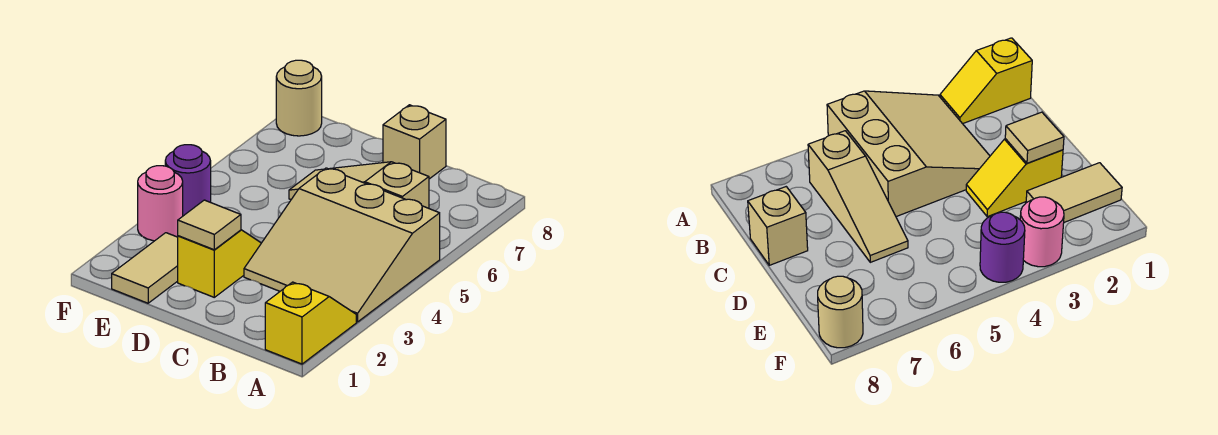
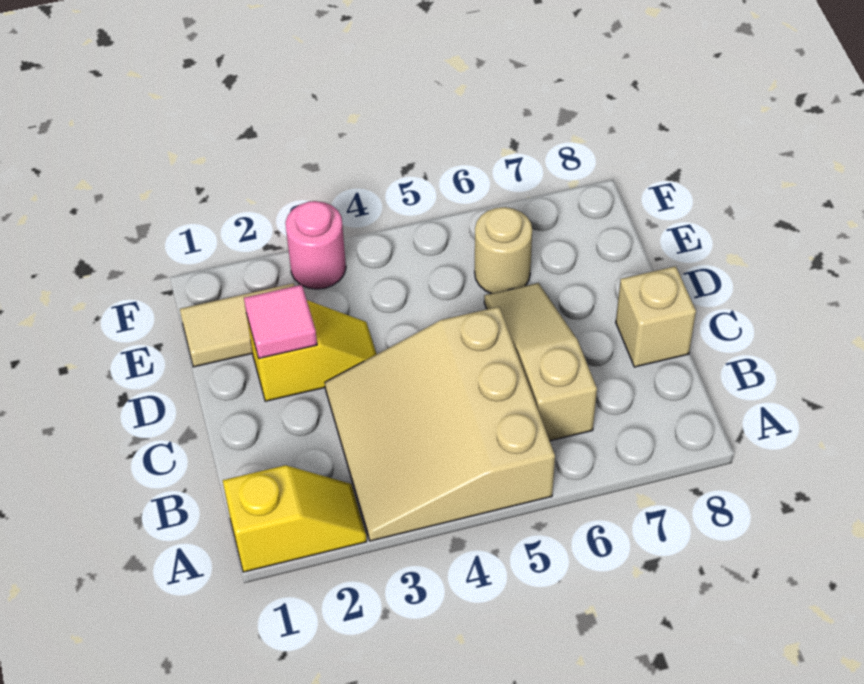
tan 1x1 tile [178,200,241,250] -> pink 1x1 tile [244,285,317,358]
purple 1x1 round brick [165,145,211,216] -> none
tan 1x1 round brick [276,60,322,136] -> tan 1x1 round brick moved to [475,207,532,293]

